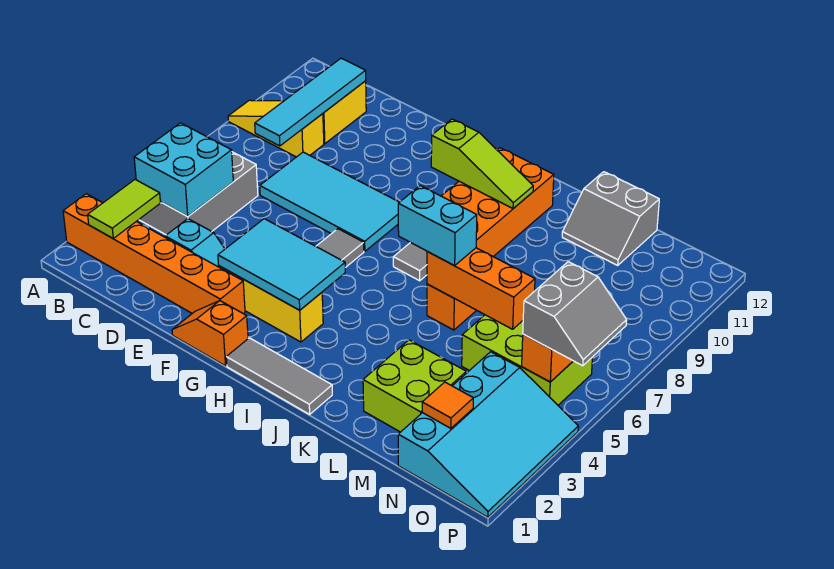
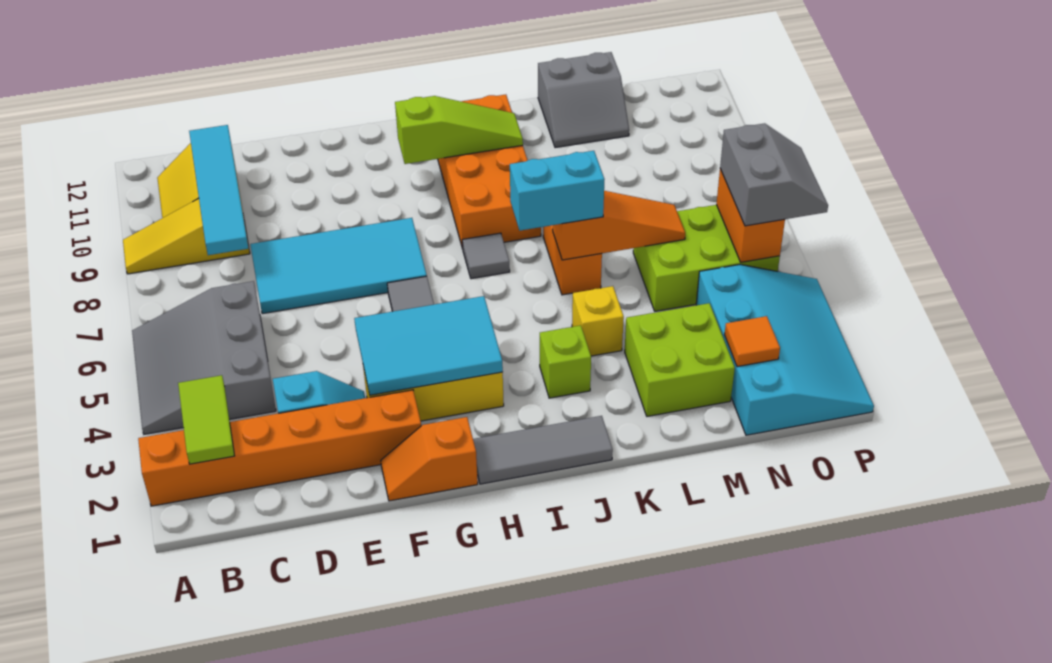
cyan 2x2 brick [134,123,233,216] -> none
none -> lime 1x1 brick [540,325,591,398]
none -> yellow 1x1 brick [572,286,624,356]
orange 1x3 brick [427,248,535,329] -> orange 1x3 slope [553,191,685,260]

